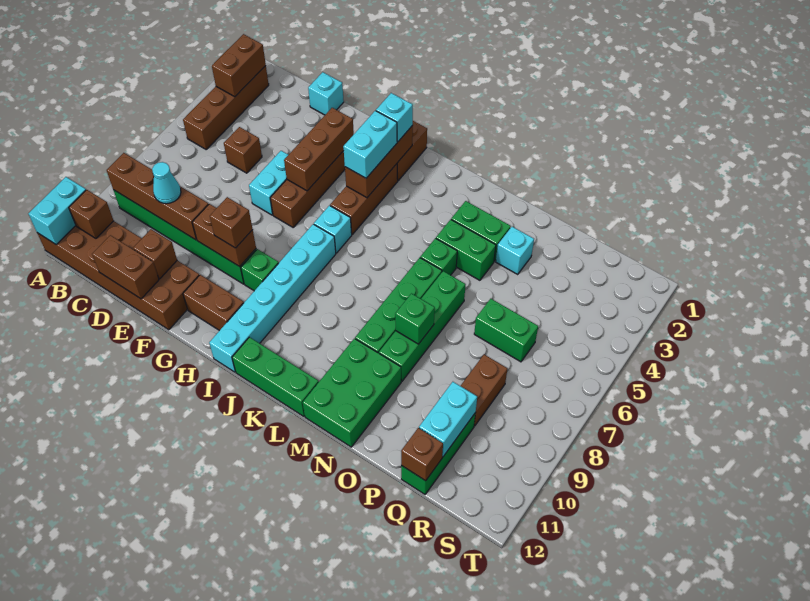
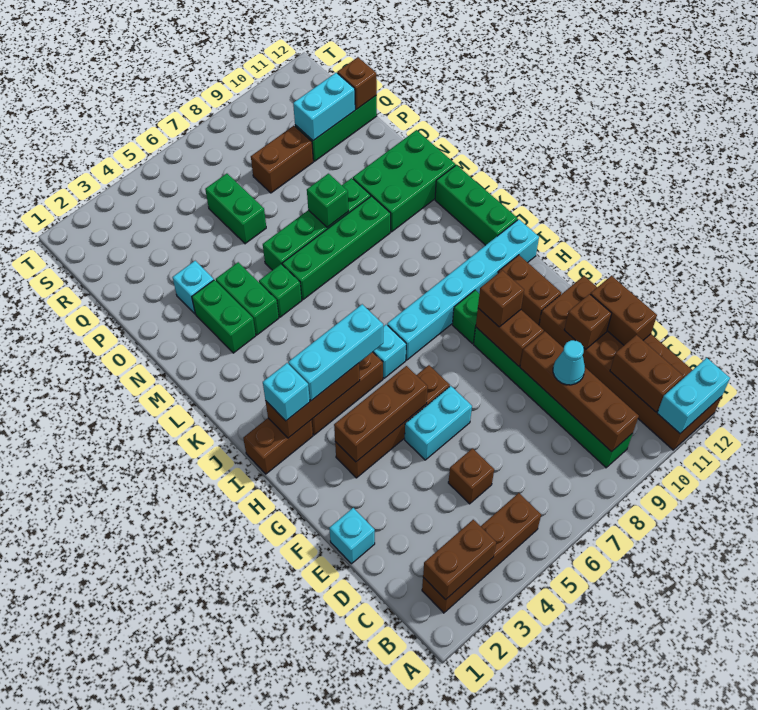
brown 1x1 brick [69,190,114,238] -> brown 1x2 brick [610,335,683,412]
cyan 1x2 brick [343,111,397,178] -> cyan 1x3 brick [288,304,383,401]

